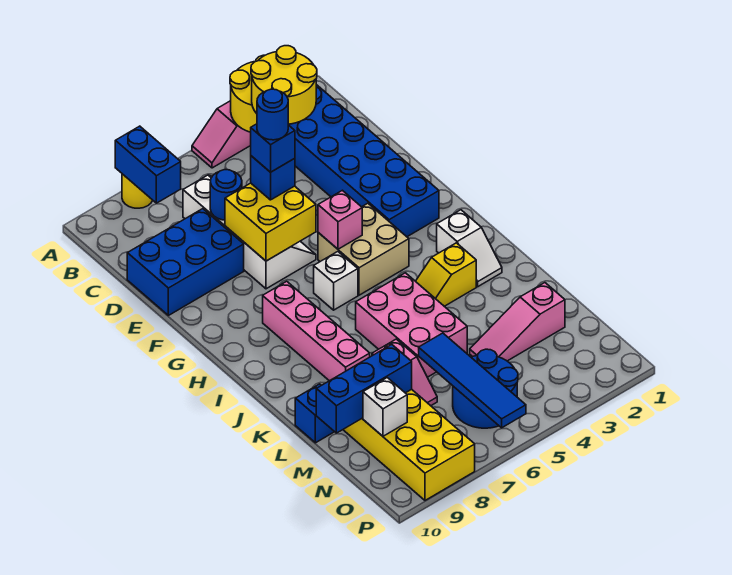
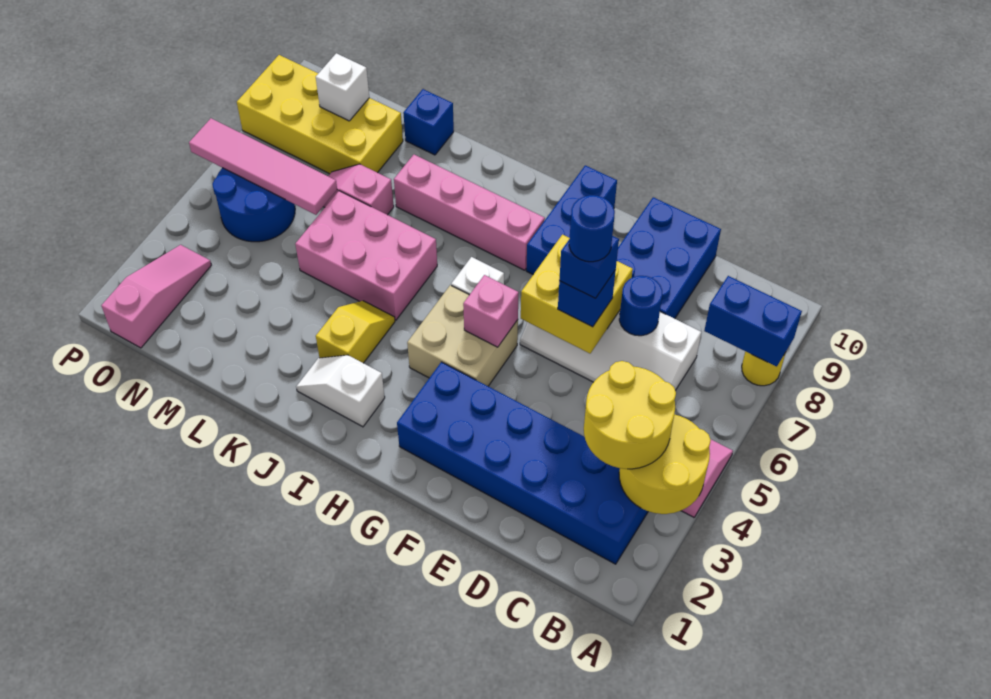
pink 1x3 slope [470,283,565,361] -> pink 1x3 slope moved to [102,245,211,348]
blue 1x4 tile [419,333,526,428] -> pink 1x4 tile [189,118,337,215]
blue 1x3 brick [316,344,412,433] -> blue 1x3 brick moved to [526,165,617,274]

